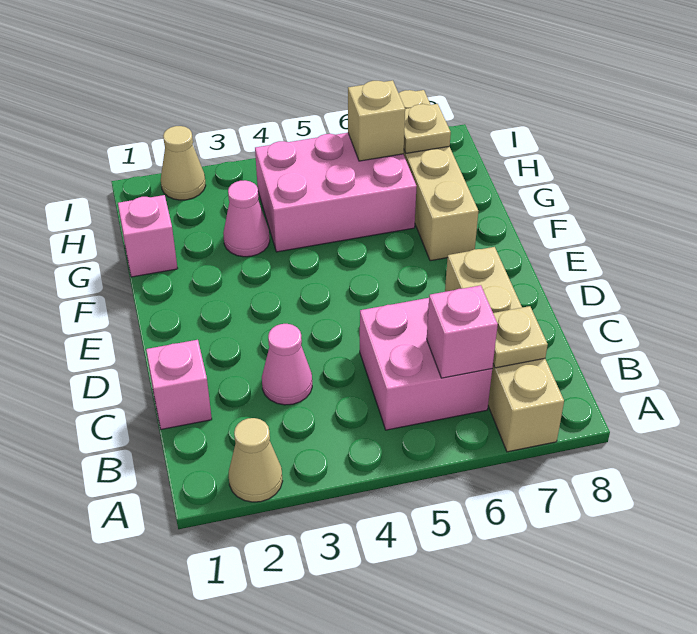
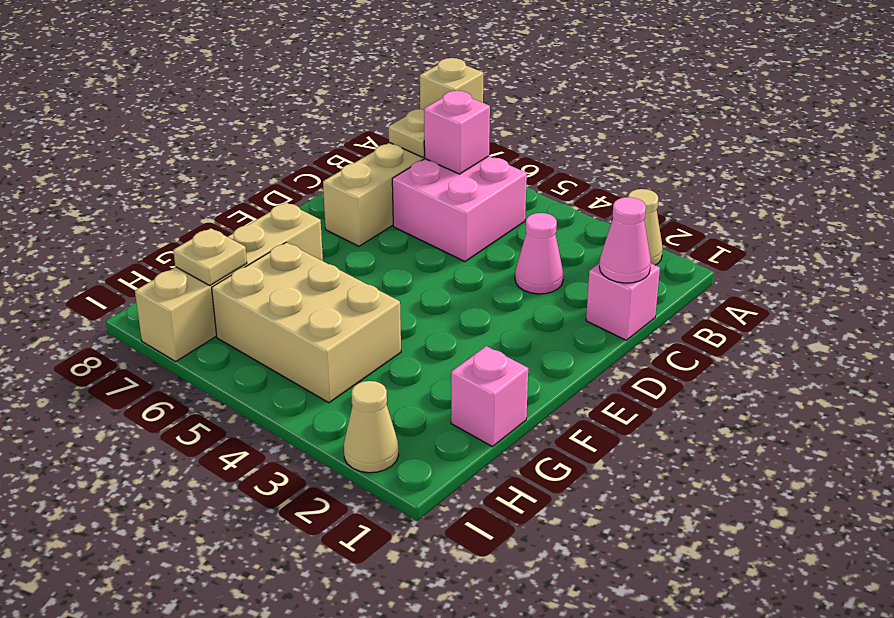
pink 1x1 cone [223,180,270,257] -> pink 1x1 cone moved to [599,197,651,283]
pink 2x3 brick [255,133,417,252] -> tan 2x3 brick [212,242,401,403]
tan 1x1 brick [348,80,405,161] -> tan 1x1 brick moved to [420,58,483,109]

